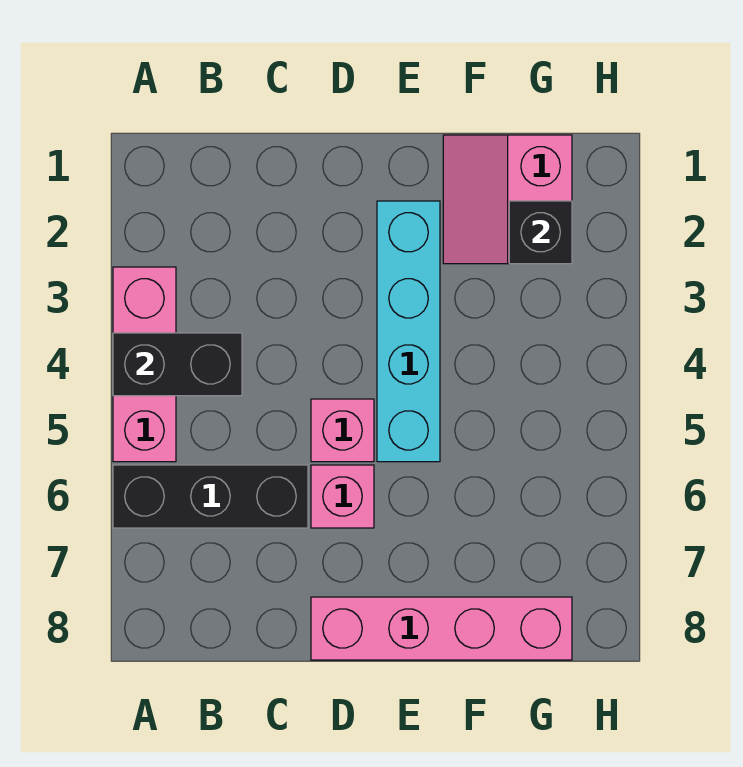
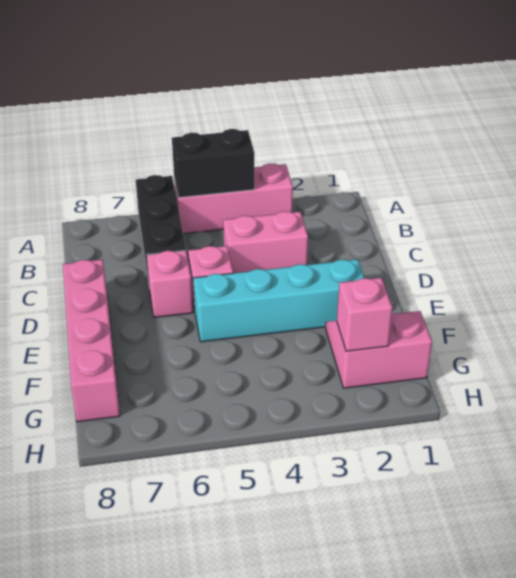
black 1x2 brick [113,333,242,396] -> black 1x2 brick turned to [172,129,254,198]
none -> pink 1x2 brick [223,211,308,273]
black 1x1 brick [509,201,572,264] -> pink 1x1 brick [337,278,393,351]

